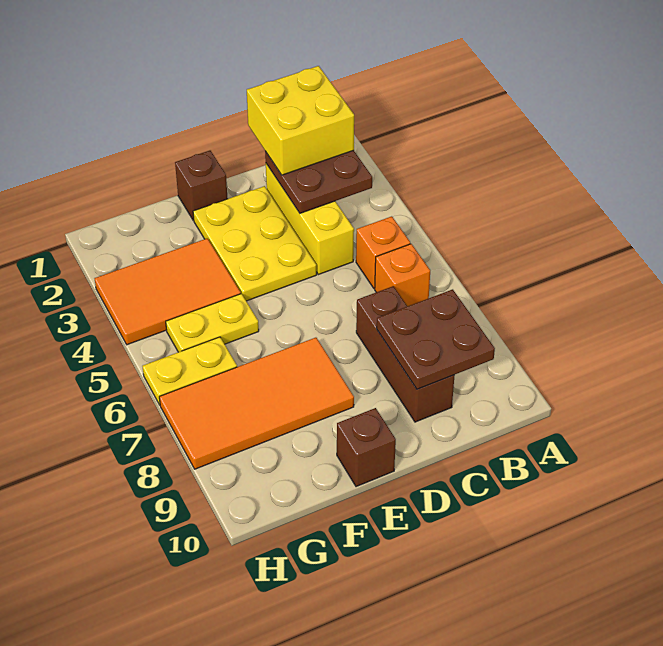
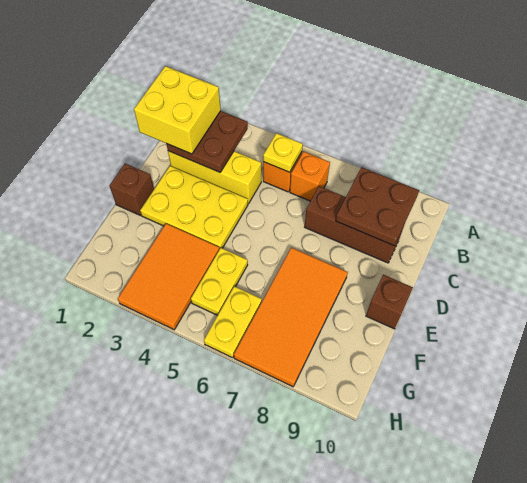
none -> yellow 1x1 plate [263,133,303,172]

